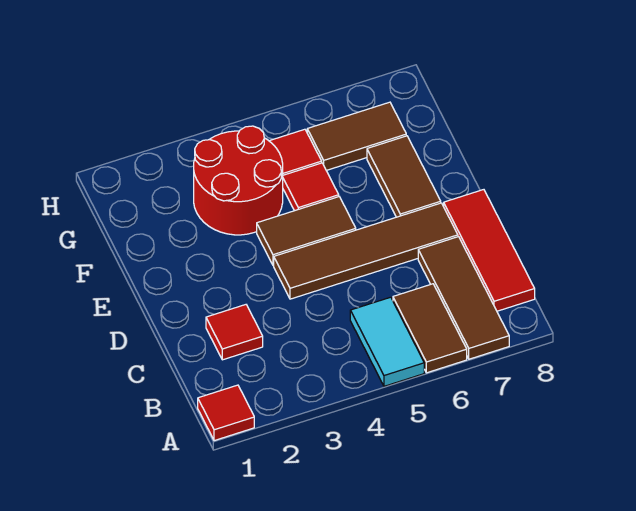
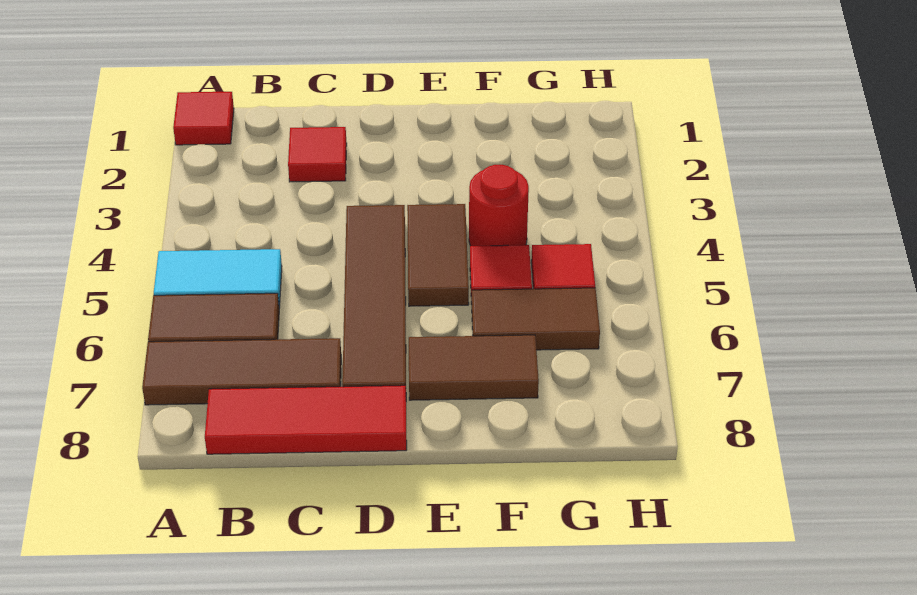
red 2x2 round brick [194,126,283,235] -> red 1x1 round brick [469,165,529,246]
brown 1x2 tile [307,102,406,170] -> brown 1x2 tile turned to [472,288,600,350]

